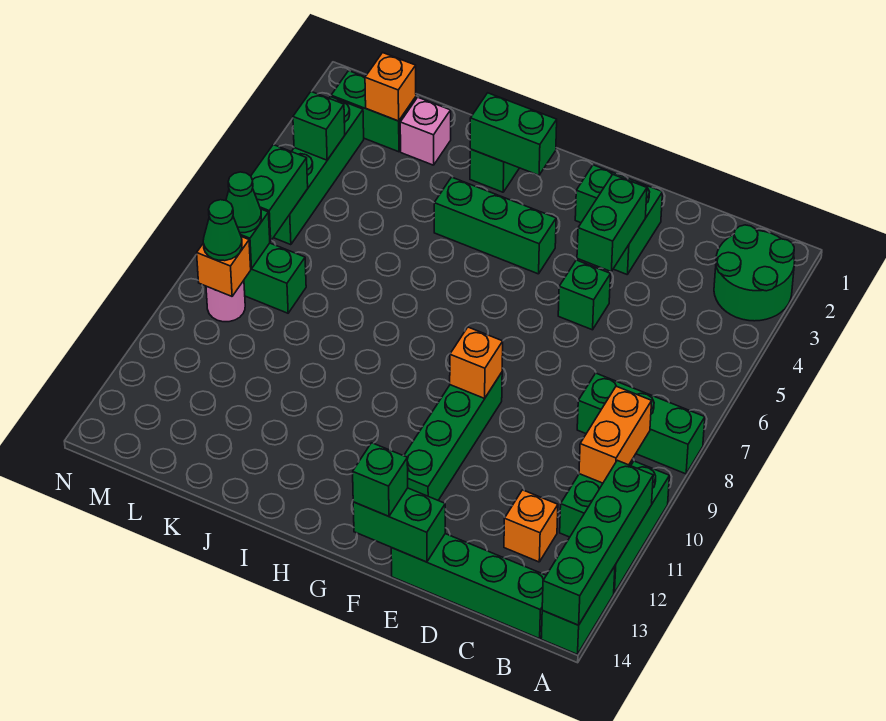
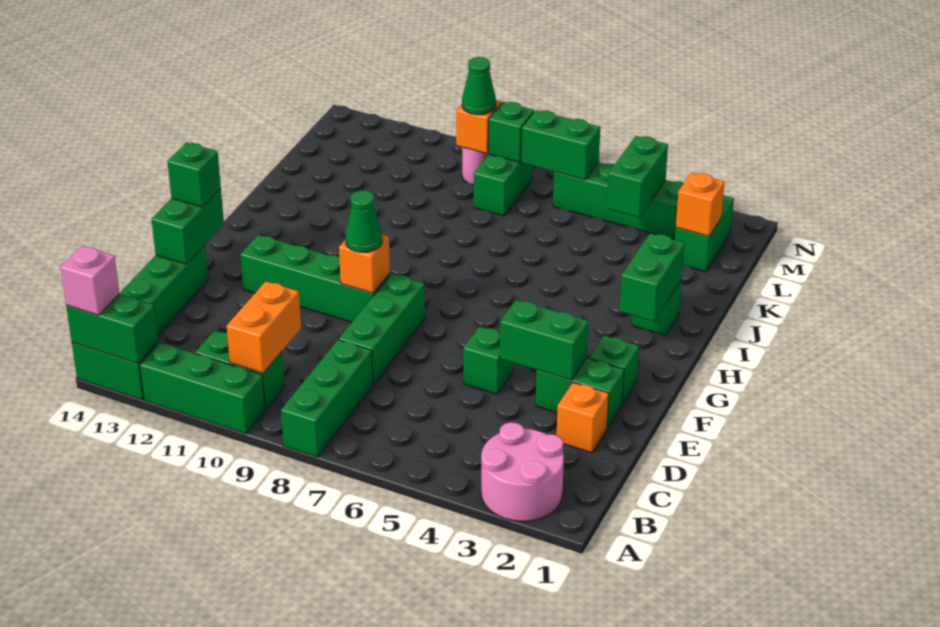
green 2x2 round brick [714,225,795,321] -> pink 2x2 round brick [481,422,564,521]
green 1x4 brick [542,460,653,625] -> green 1x2 brick [66,294,158,364]
orange 1x2 brick [579,386,652,483] -> orange 1x2 brick turned to [227,282,301,373]
orange 1x1 brick [504,490,558,562] -> orange 1x1 brick moved to [557,382,609,453]
green 1x3 brick [434,177,556,274] -> green 1x3 brick moved to [339,274,425,385]
pink 1x1 brick [400,97,451,165] -> pink 1x1 brick moved to [60,246,119,315]
green 1x1 brick [293,92,345,160] -> green 1x2 brick [607,136,668,217]
green 1x1 cone [226,172,261,233] -> green 1x1 cone moved to [345,190,382,252]

